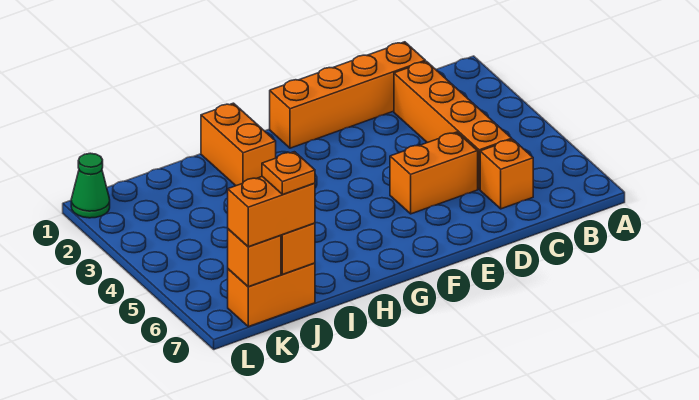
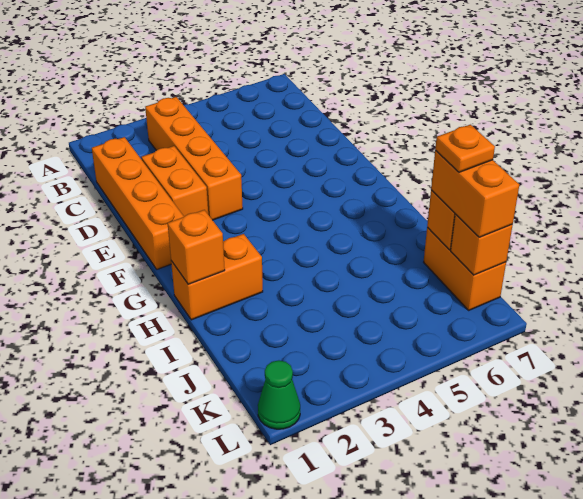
orange 1x4 brick [394,61,512,189] -> orange 1x4 brick turned to [145,97,243,220]
orange 1x1 brick [480,139,533,209] -> orange 1x1 brick moved to [168,210,225,284]
orange 1x2 brick [390,132,478,214] -> orange 1x2 brick moved to [141,146,208,216]

